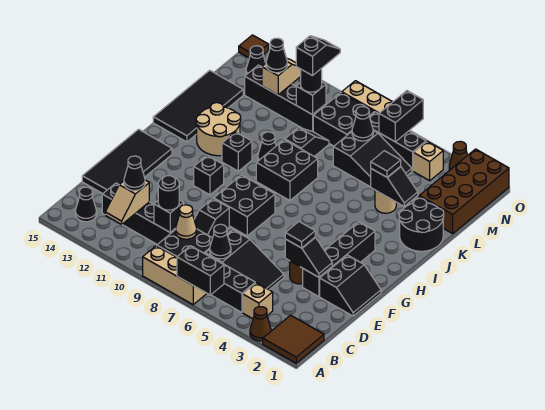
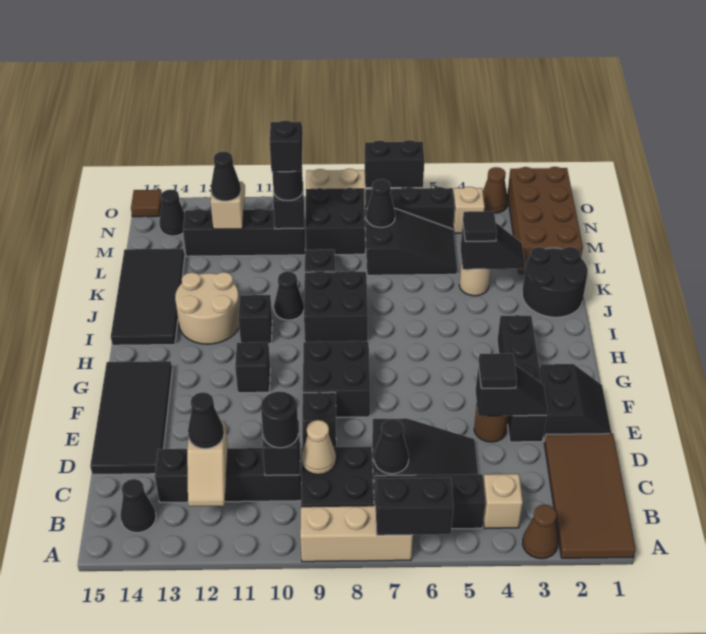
brown 2x2 tile [263,315,324,363] -> brown 2x4 tile [544,434,636,558]
black 1x2 brick [379,91,423,142] -> black 1x2 brick turned to [365,140,424,188]

